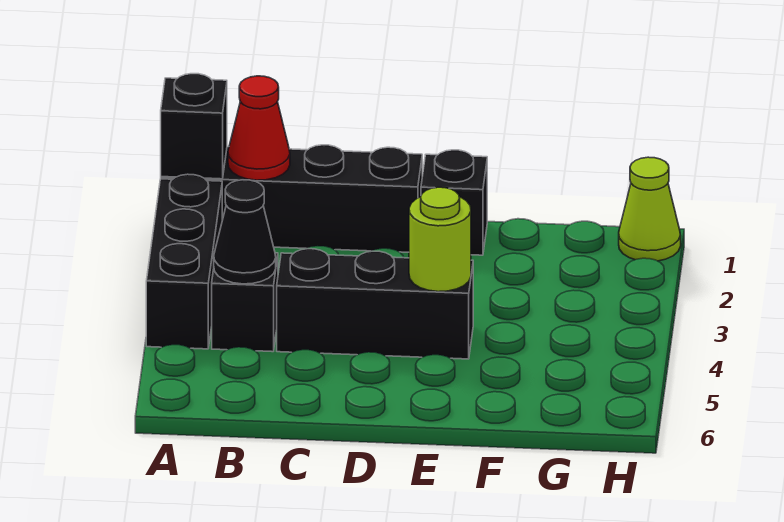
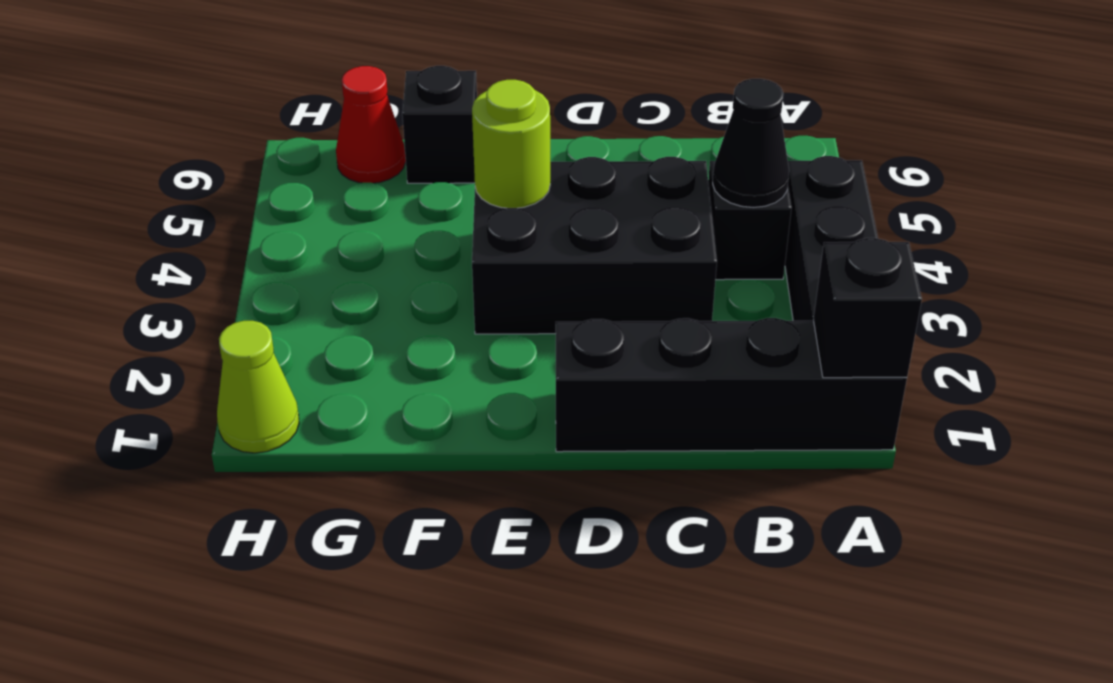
red 1x1 cone [228,76,290,180] -> red 1x1 cone moved to [336,66,406,183]
black 1x3 brick [277,249,473,359] -> black 2x3 brick [472,157,717,334]
black 1x1 brick [421,150,487,255] -> black 1x1 brick moved to [402,66,477,183]

